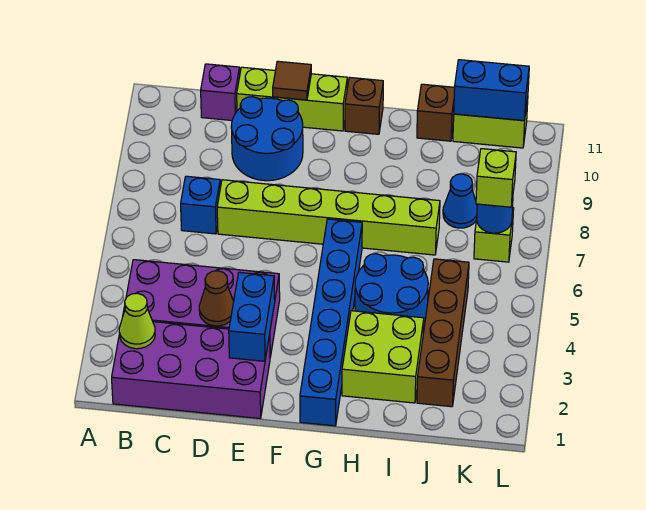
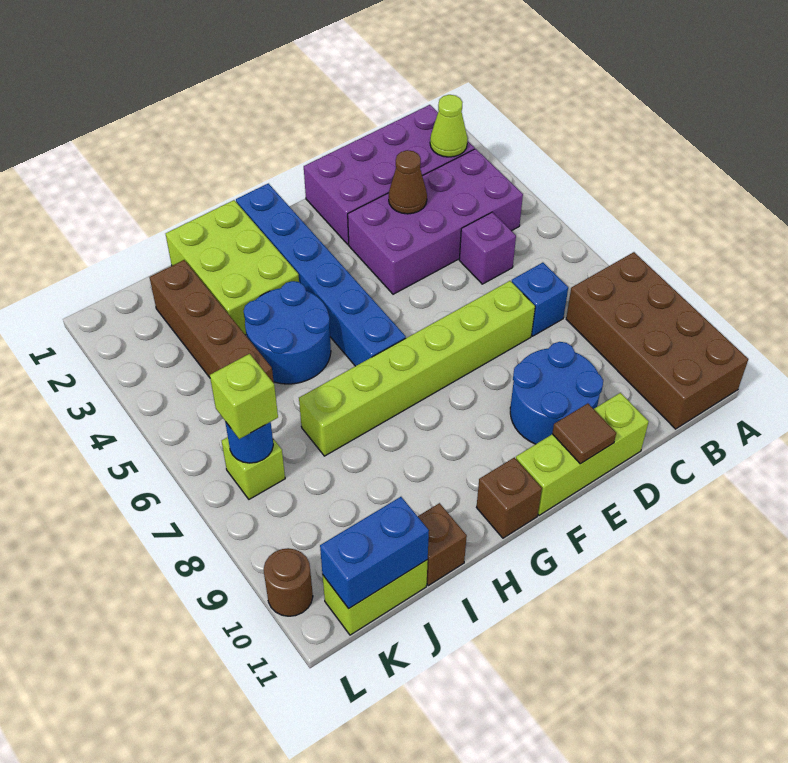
none -> brown 2x4 brick [566,252,748,429]
purple 1x1 brick [201,64,240,120] -> purple 1x1 brick moved to [459,212,516,284]
blue 1x2 brick [229,272,275,361] -> none
lime 2x2 brick [342,311,424,403] -> lime 2x3 brick [166,200,299,335]
blue 1x1 cone [443,174,477,228] -> none
none -> brown 1x1 round brick [264,548,313,616]

